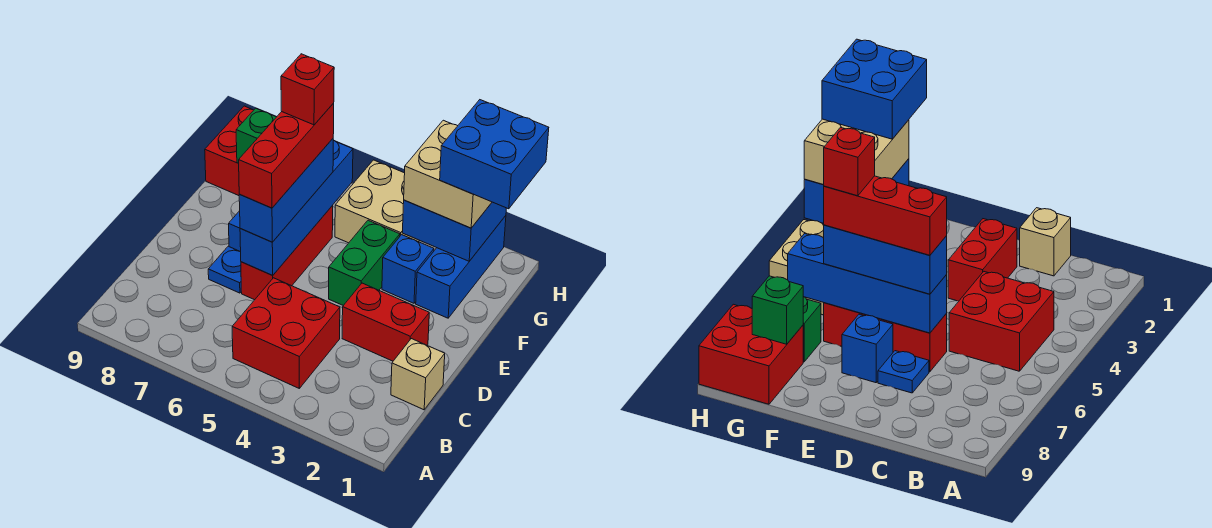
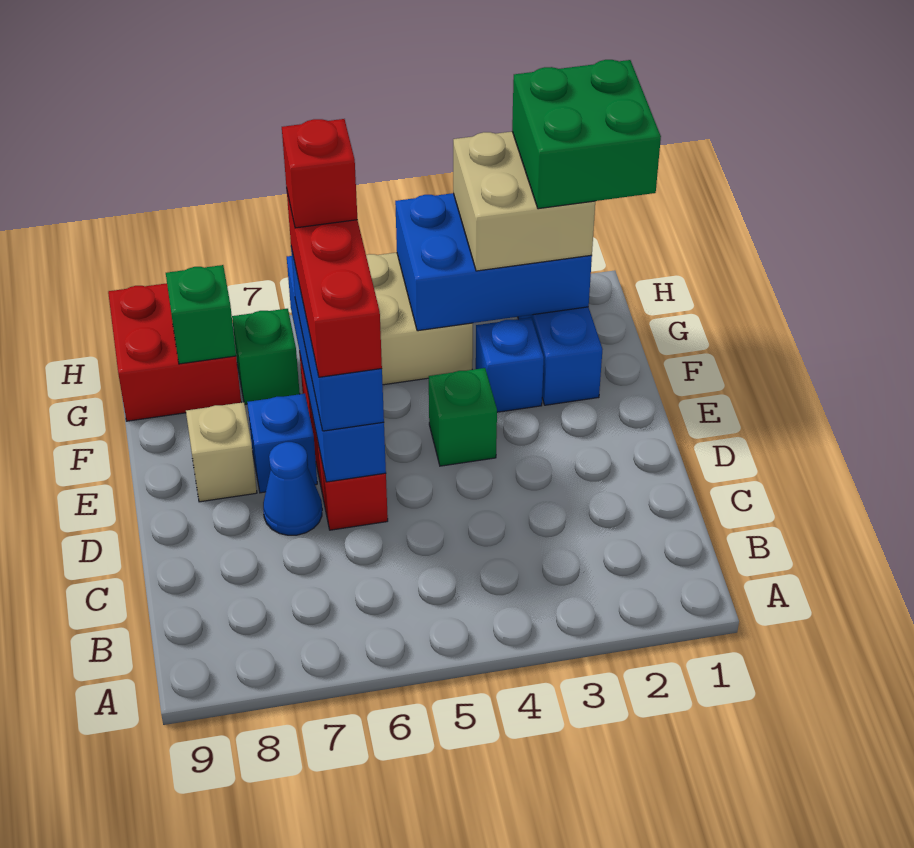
red 2x2 brick [232,278,340,388] -> none
tan 1x1 brick [391,339,445,410] -> tan 1x1 brick moved to [186,402,257,502]
red 1x2 brick [342,283,429,361] -> none
blue 1x1 plate [208,246,241,293] -> blue 1x1 cone [263,442,322,535]
green 1x2 brick [329,220,400,306] -> green 1x1 brick [429,368,497,466]
blue 2x2 brick [440,100,549,209] -> green 2x2 brick [512,60,661,209]
blue 2x2 brick [402,200,506,261] -> blue 2x3 brick [395,193,592,331]

